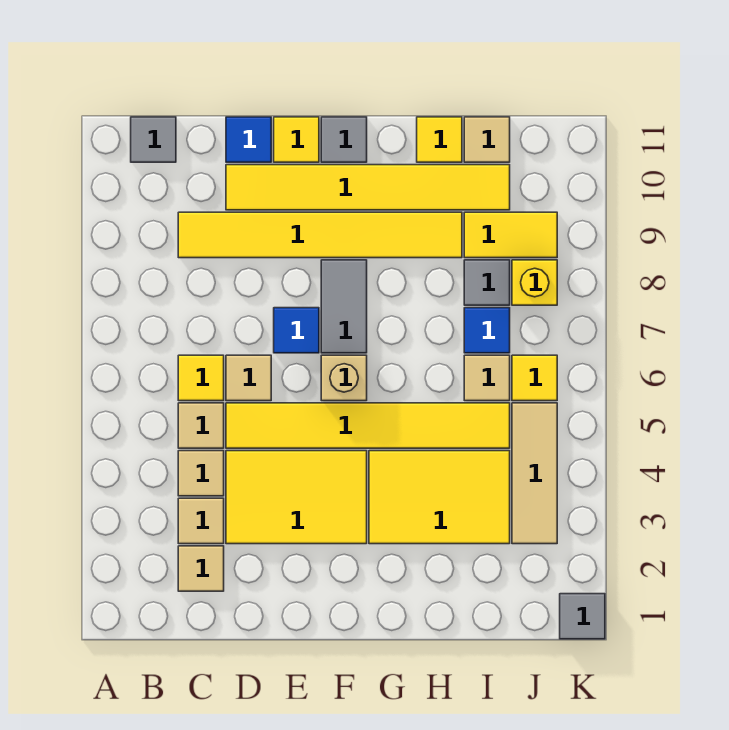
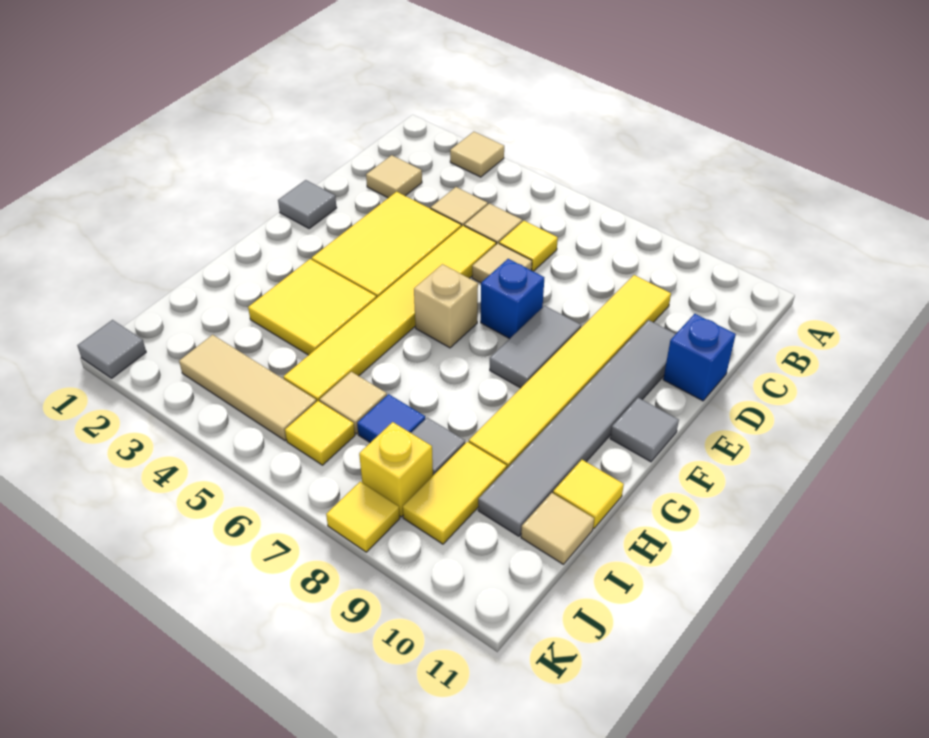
grey 1x1 tile [131,117,176,162] -> grey 1x1 tile moved to [278,180,337,228]
tan 1x1 tile [178,498,224,544] -> tan 1x1 tile moved to [450,132,504,177]
yellow 1x6 tile [226,165,510,210] -> grey 1x6 tile [478,320,675,536]
blue 1x1 tile [226,117,271,162] -> blue 1x1 brick [663,314,736,401]
blue 1x1 tile [274,308,319,353] -> blue 1x1 brick [481,259,544,339]
yellow 1x1 tile [274,117,319,162] -> yellow 1x1 tile moved to [326,481,400,552]
grey 1x2 tile [321,260,367,353] -> grey 1x2 tile turned to [490,306,581,388]
yellow 2x3 tile [369,451,510,544] -> yellow 2x2 tile [248,259,376,355]

